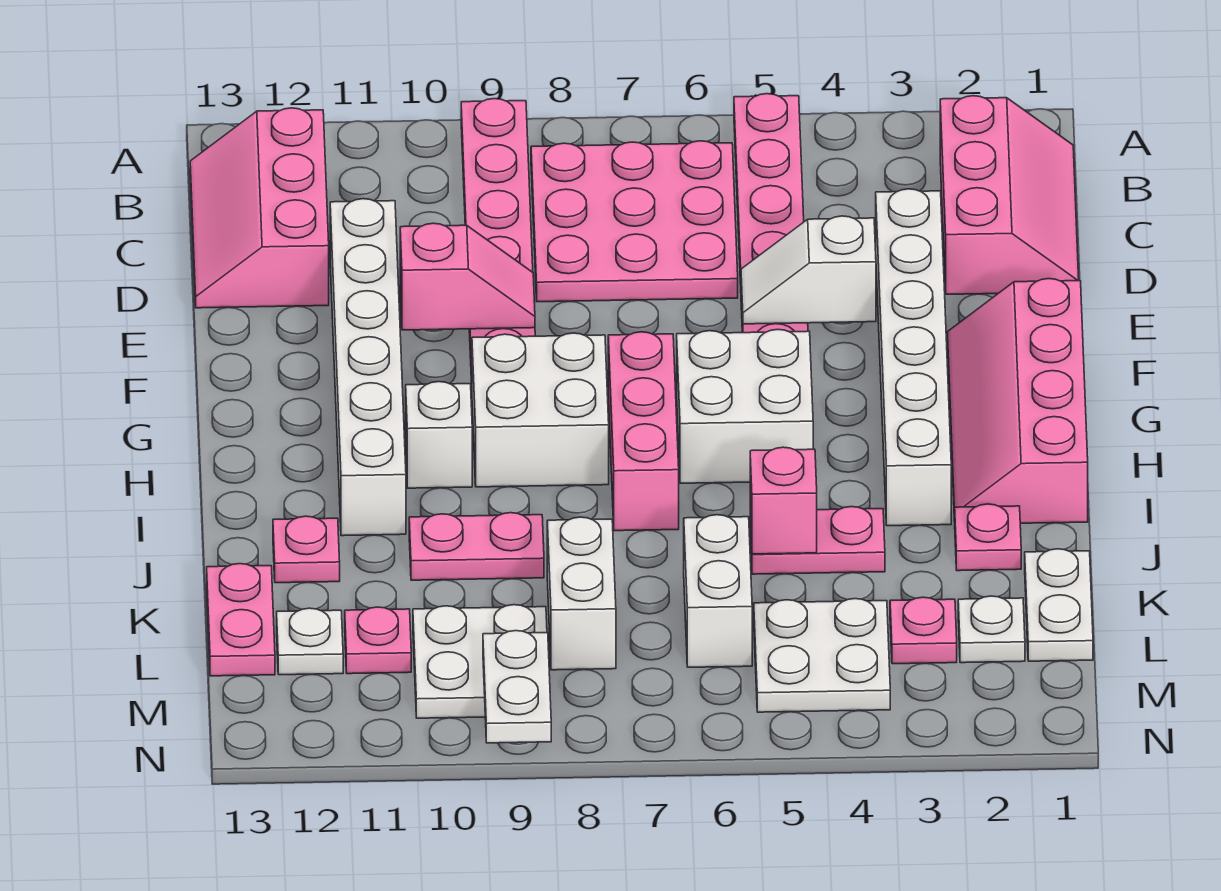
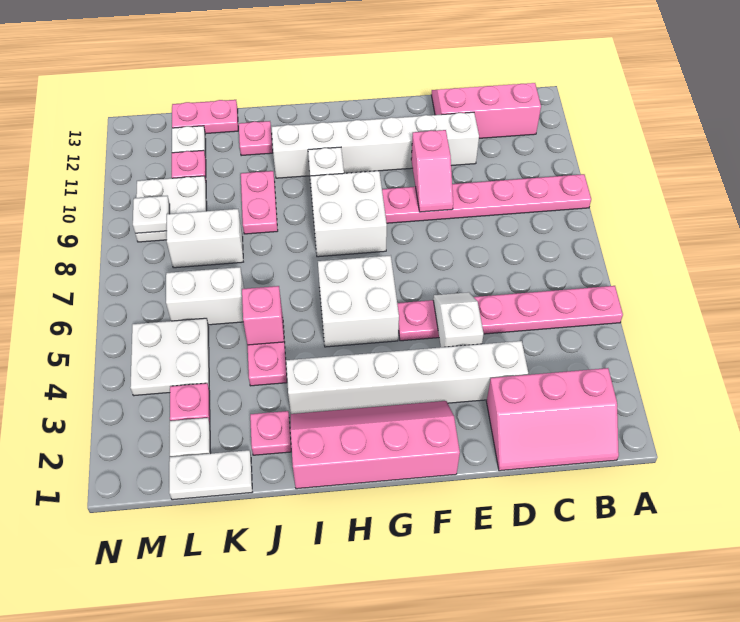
pink 3x3 plate [531,141,738,302] -> none
pink 1x3 brick [608,332,679,531] -> none
white 1x2 plate [483,631,551,743] -> white 1x1 plate [133,196,170,234]

